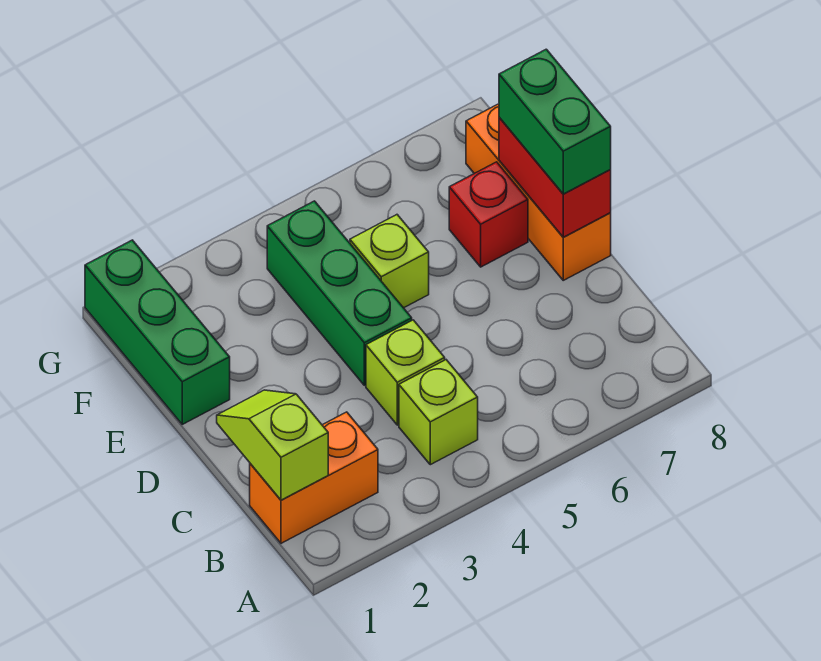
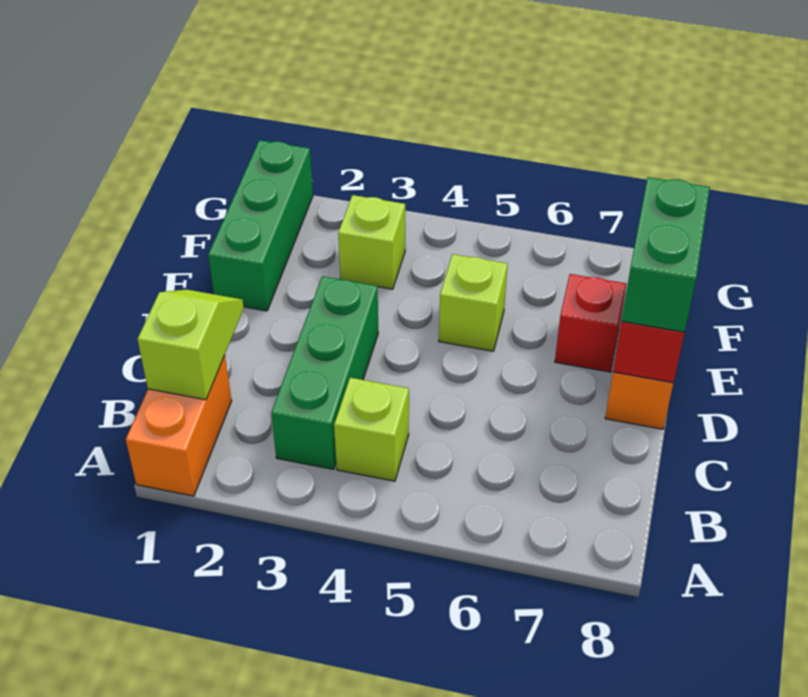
orange 1x2 brick [250,412,378,543] -> orange 1x2 brick turned to [126,356,232,496]
lime 1x1 brick [366,320,445,425] -> lime 1x1 brick moved to [338,195,405,289]
green 1x3 brick [267,201,412,385] -> green 1x3 brick moved to [271,276,378,469]

